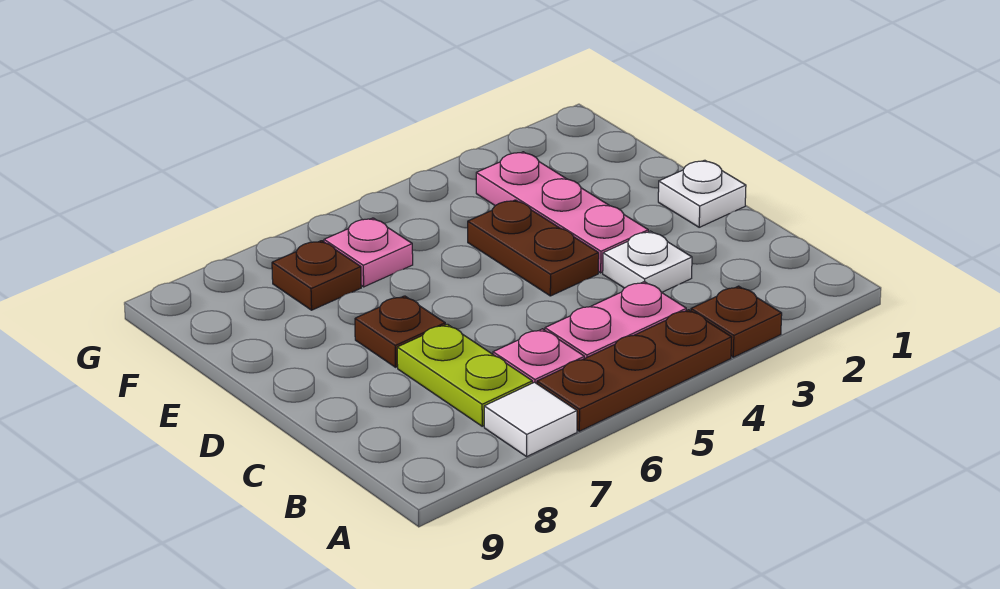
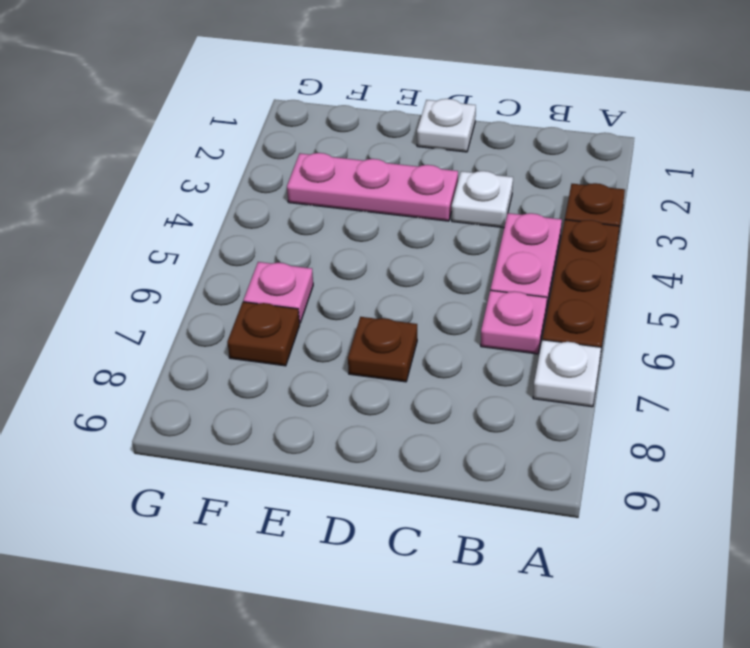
white 1x1 tile [484,382,577,456] -> white 1x1 plate [533,340,601,407]
lime 1x2 plate [397,324,532,426] -> none
brown 1x2 plate [468,200,599,296] -> none

